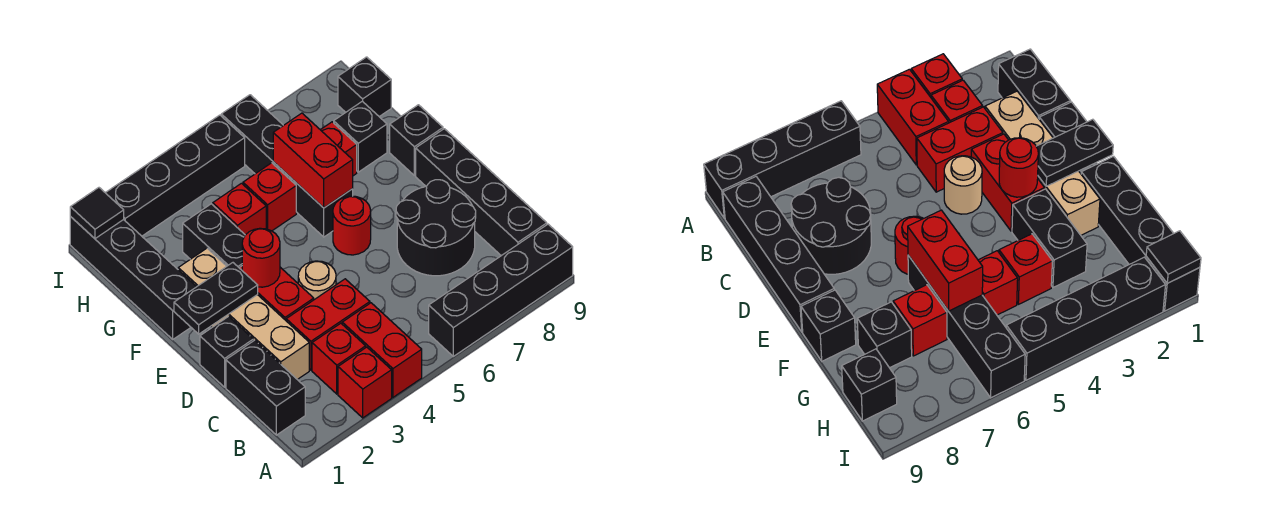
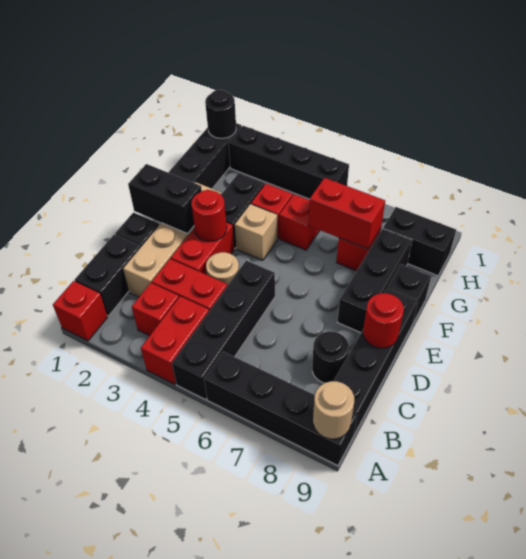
red 1x1 brick [338,347,392,418] -> red 1x1 brick moved to [53,281,107,341]
none -> tan 1x1 round brick [313,381,354,439]
black 2x2 round brick [396,180,476,276] -> black 1x1 round brick [312,331,349,383]
black 1x2 plate [174,263,258,334] -> black 1x2 brick [128,164,202,234]
red 1x1 round brick [333,196,371,255] -> red 1x1 round brick moved to [363,293,404,348]
none -> tan 1x1 brick [235,204,278,260]
black 1x4 brick [221,95,353,237] -> black 1x4 brick moved to [172,261,275,400]
red 1x2 brick [273,113,353,208] -> red 1x2 brick turned to [309,178,385,249]
black 1x1 brick [334,101,387,172] -> black 1x3 brick [338,229,412,333]
black 1x1 brick [338,57,391,117] -> black 1x2 brick [383,207,456,276]
black 1x1 tile [70,188,124,239] -> black 1x1 round brick [205,90,236,138]

